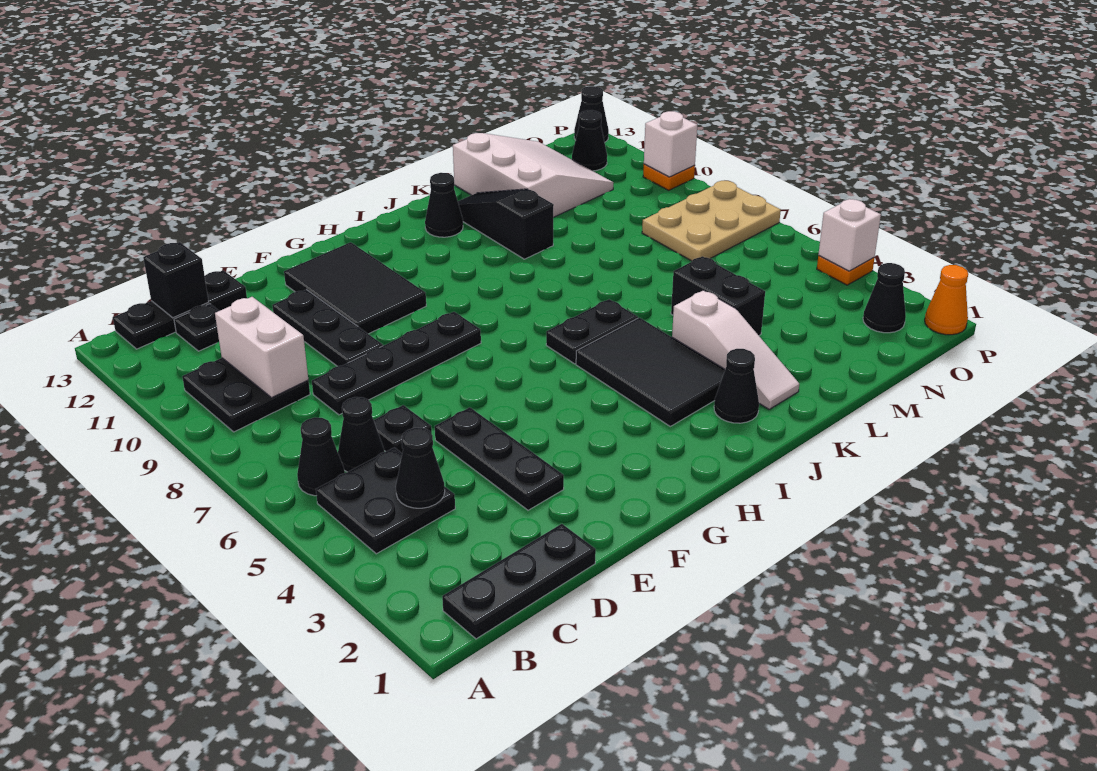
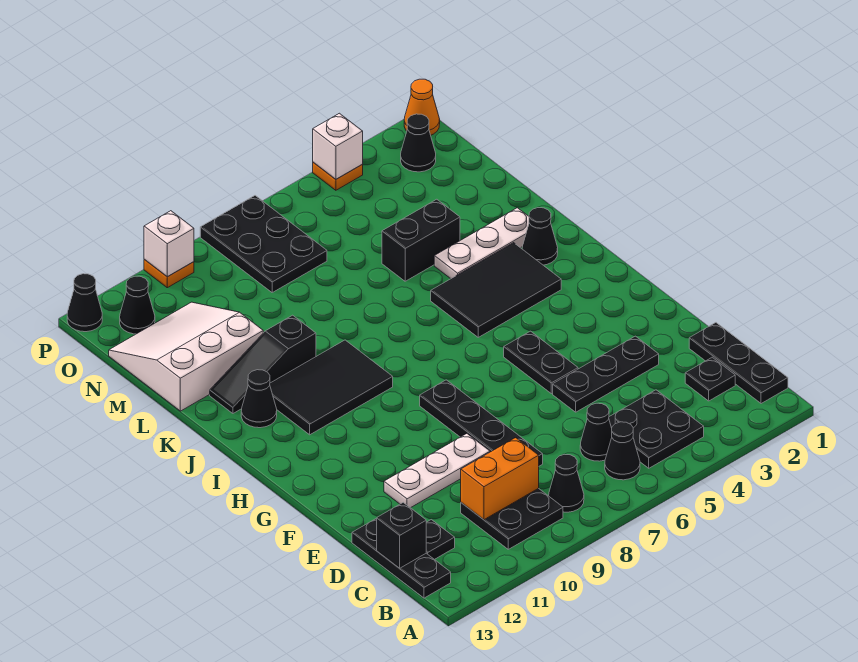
black 1x1 cone [396,428,445,508] -> black 1x1 cone moved to [549,454,584,512]
white 1x2 brick [215,297,308,398] -> orange 1x2 brick [461,438,539,520]
black 1x1 plate [374,405,432,453] -> black 1x1 plate moved to [685,357,735,401]
black 1x3 plate [272,290,383,366] -> white 1x3 plate [384,434,490,508]
black 2x3 tile [284,242,426,334] -> black 2x3 tile moved to [270,340,393,435]
black 1x2 plate [546,299,638,364] -> black 1x2 plate moved to [504,331,578,394]
white 1x3 slope [672,290,799,409] -> white 1x3 plate [434,208,529,279]
tan 2x3 plate [642,181,781,261] -> black 2x3 plate [200,196,327,292]

